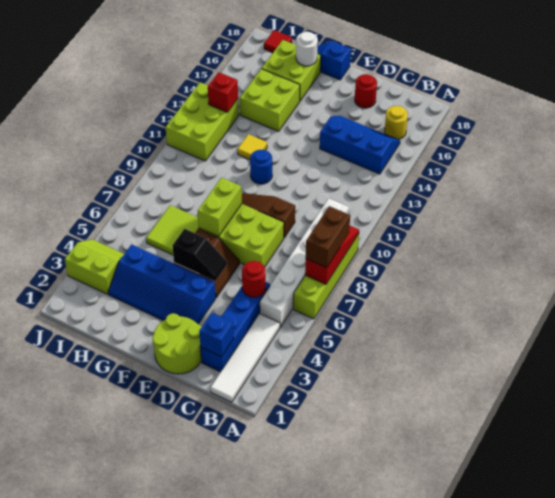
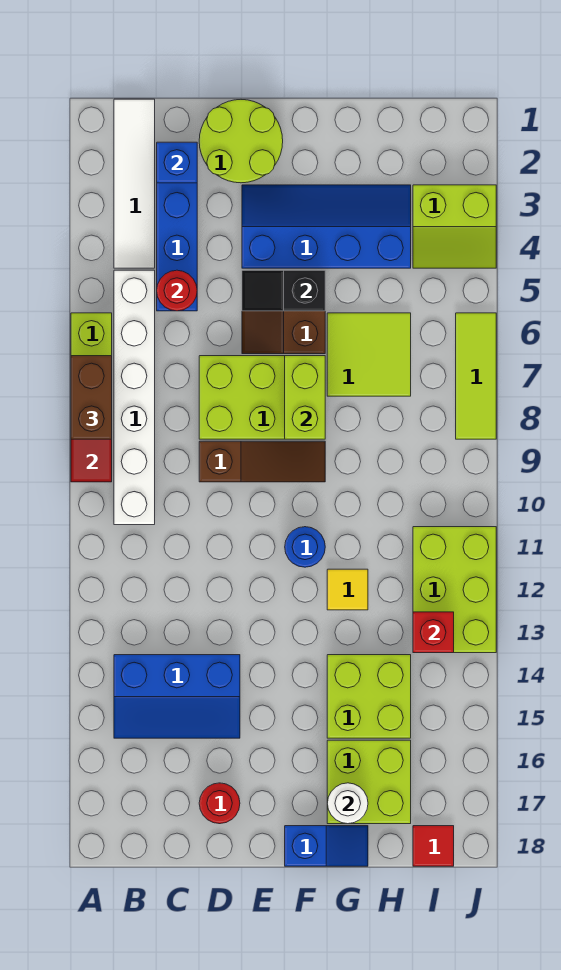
yellow 1x1 round brick [385,106,408,140] -> none
none -> lime 1x3 tile [456,313,496,439]

